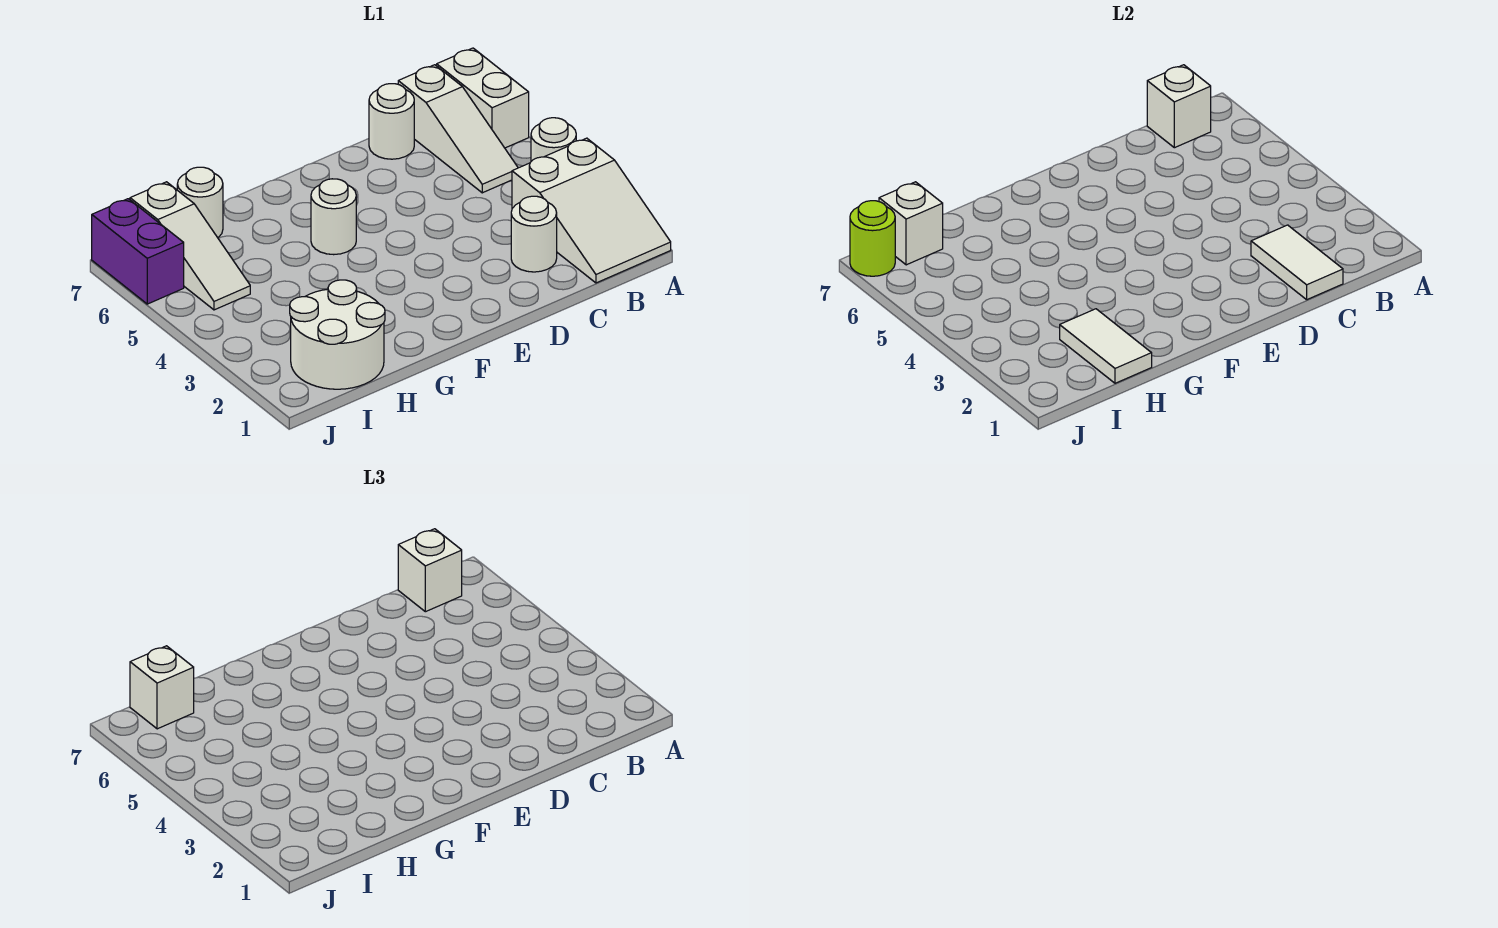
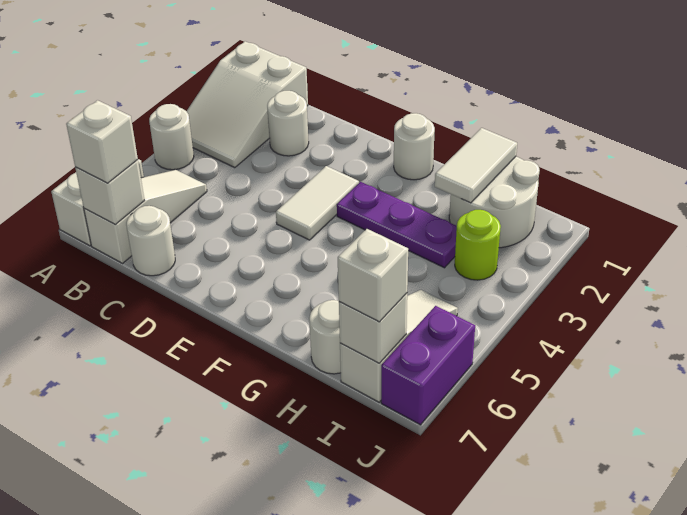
white 2x3 slope [512,138,671,283] -> white 2x3 slope turned to [187,41,308,168]
white 1x2 tile [1251,225,1343,300] -> white 1x2 tile moved to [276,166,359,240]
none -> purple 1x3 plate [337,182,457,268]
white 1x1 round brick [311,179,356,255] -> white 1x1 round brick moved to [394,113,435,180]
lime 1x1 round brick [850,201,895,276] -> lime 1x1 round brick moved to [455,210,501,280]

